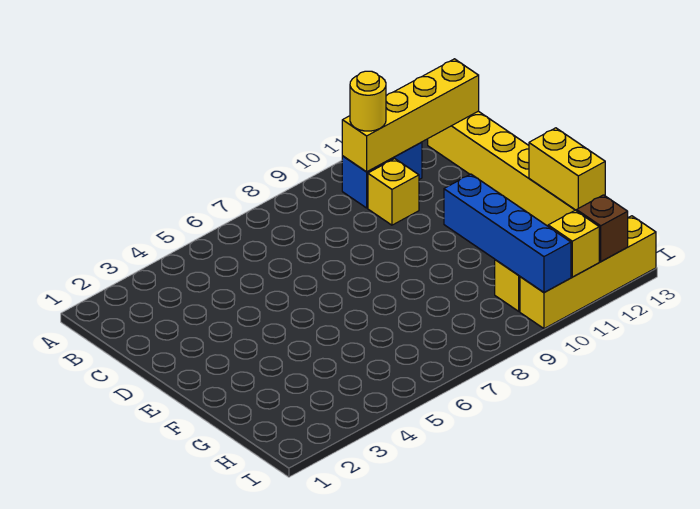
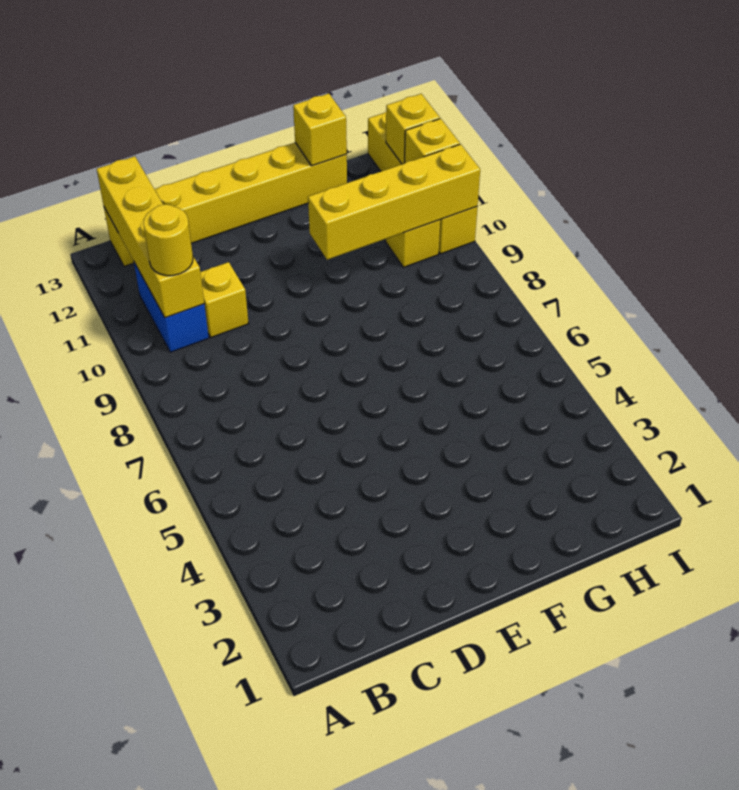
blue 1x4 brick [444,174,571,293] -> yellow 1x4 brick [308,144,480,260]
yellow 1x2 brick [529,128,605,211] -> yellow 1x1 brick [293,93,347,166]
brown 1x1 brick [577,195,628,262] -> yellow 1x1 brick [386,94,440,164]

